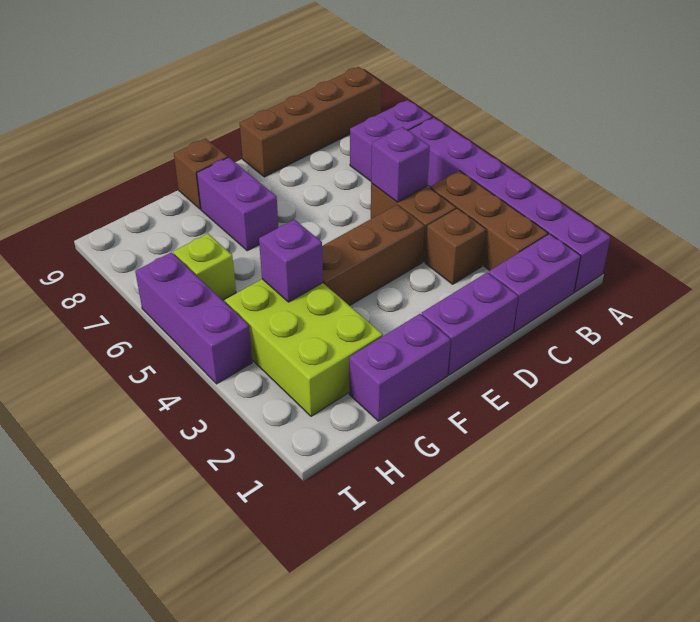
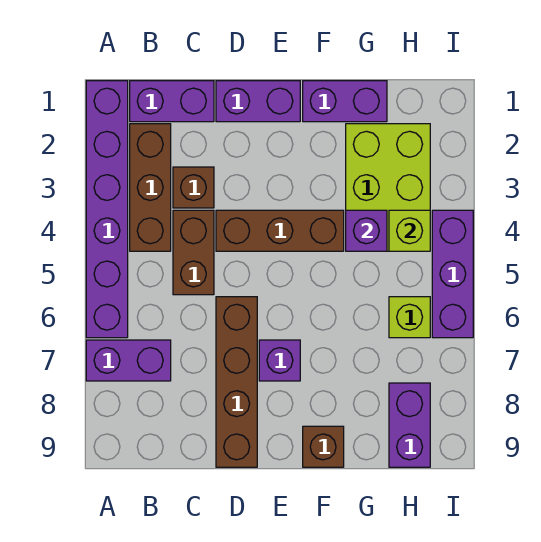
brown 1x4 brick [240,67,381,177] -> brown 1x4 brick turned to [216,297,257,467]
purple 1x1 brick [371,127,430,202] -> purple 1x1 brick moved to [259,340,300,381]
purple 1x2 brick [197,157,278,251] -> purple 1x2 brick moved to [389,383,430,467]
none -> lime 1x1 brick [389,210,430,251]

